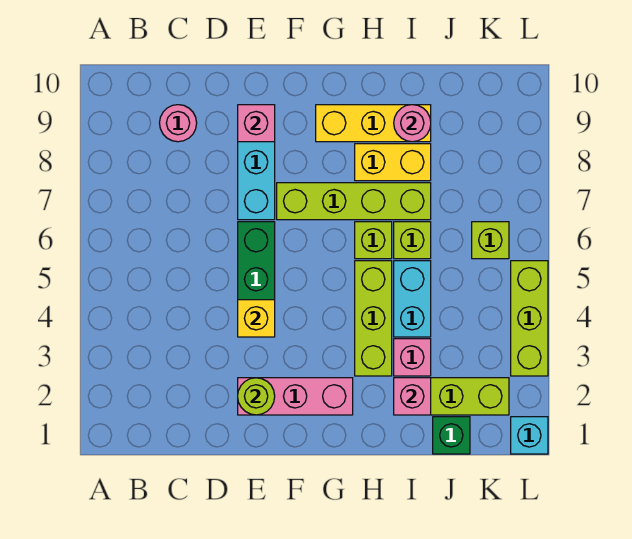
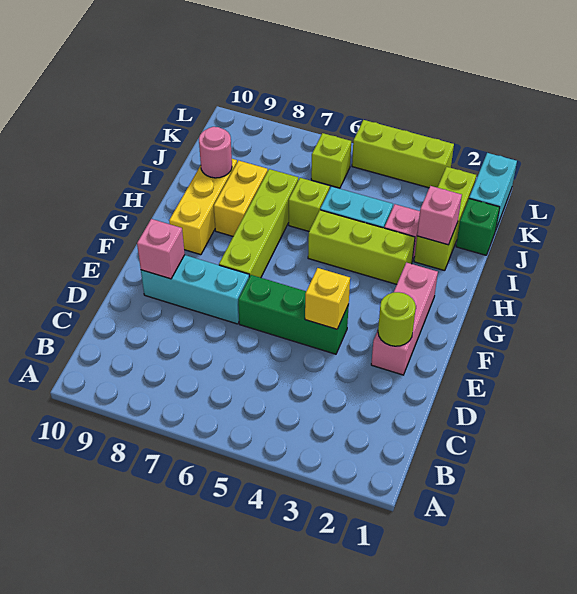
pink 1x1 round brick [160,105,197,142] -> none
lime 1x1 brick [355,222,392,259] -> none
cyan 1x1 brick [511,417,548,454] -> cyan 1x2 brick [469,153,517,231]

